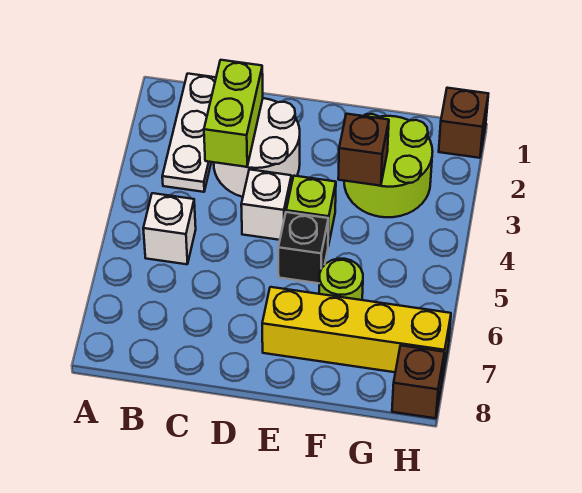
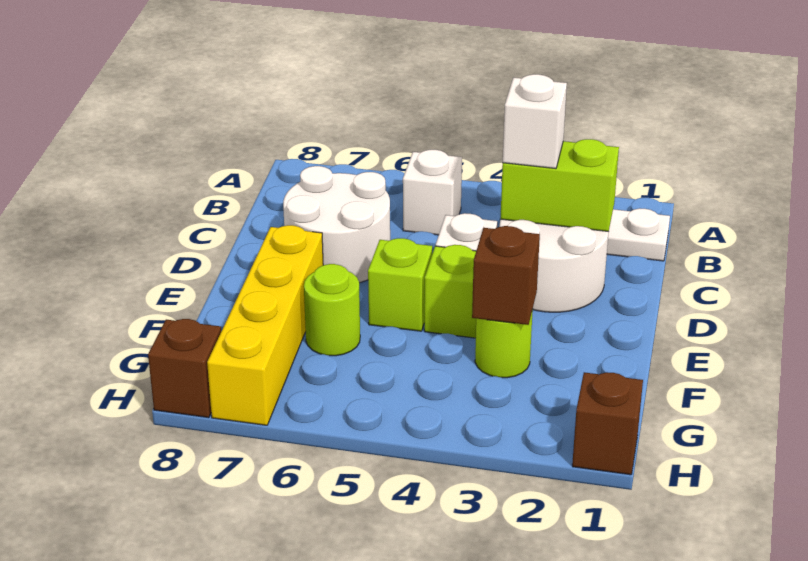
none -> white 1x1 brick [503,74,567,169]
none -> white 2x2 round brick [283,166,390,283]
black 1x1 brick [278,212,329,283] -> lime 1x1 brick [368,238,432,331]
lime 2x2 round brick [344,114,433,217] -> lime 1x1 round brick [475,309,533,378]

